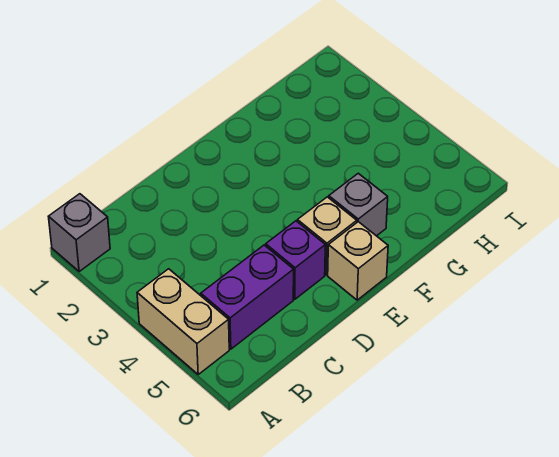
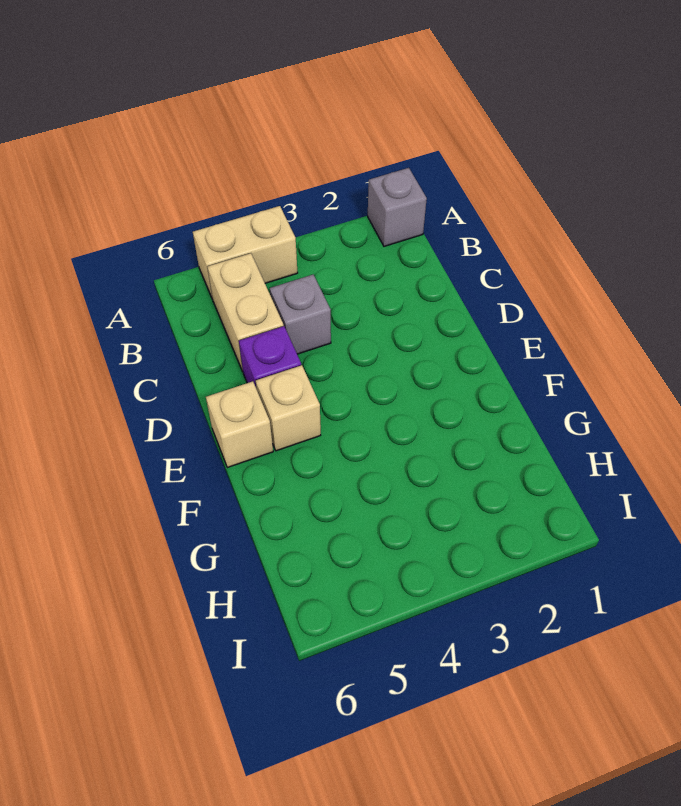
purple 1x2 brick [201,245,294,349] -> tan 1x2 brick [207,253,284,371]
grey 1x1 brick [329,173,388,236] -> grey 1x1 brick moved to [270,275,331,354]

